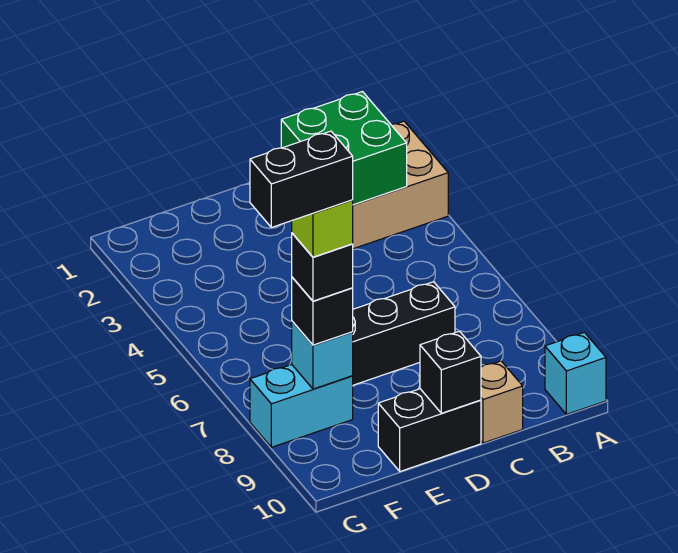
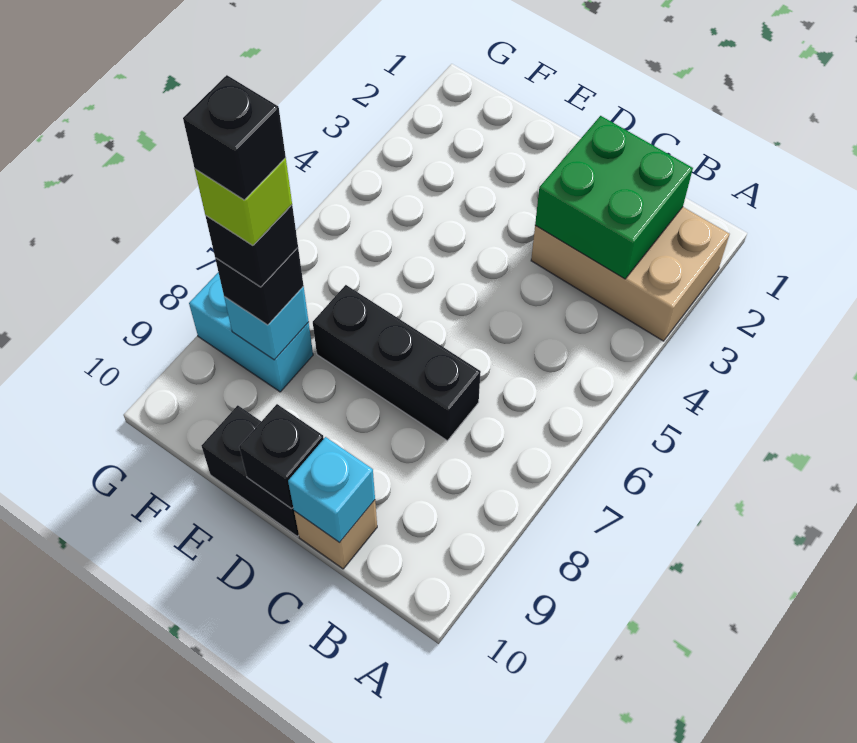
cyan 1x1 brick [545,332,606,414] -> cyan 1x1 brick moved to [288,437,375,543]
black 1x2 brick [250,131,353,227] -> black 1x1 brick [183,75,286,200]

